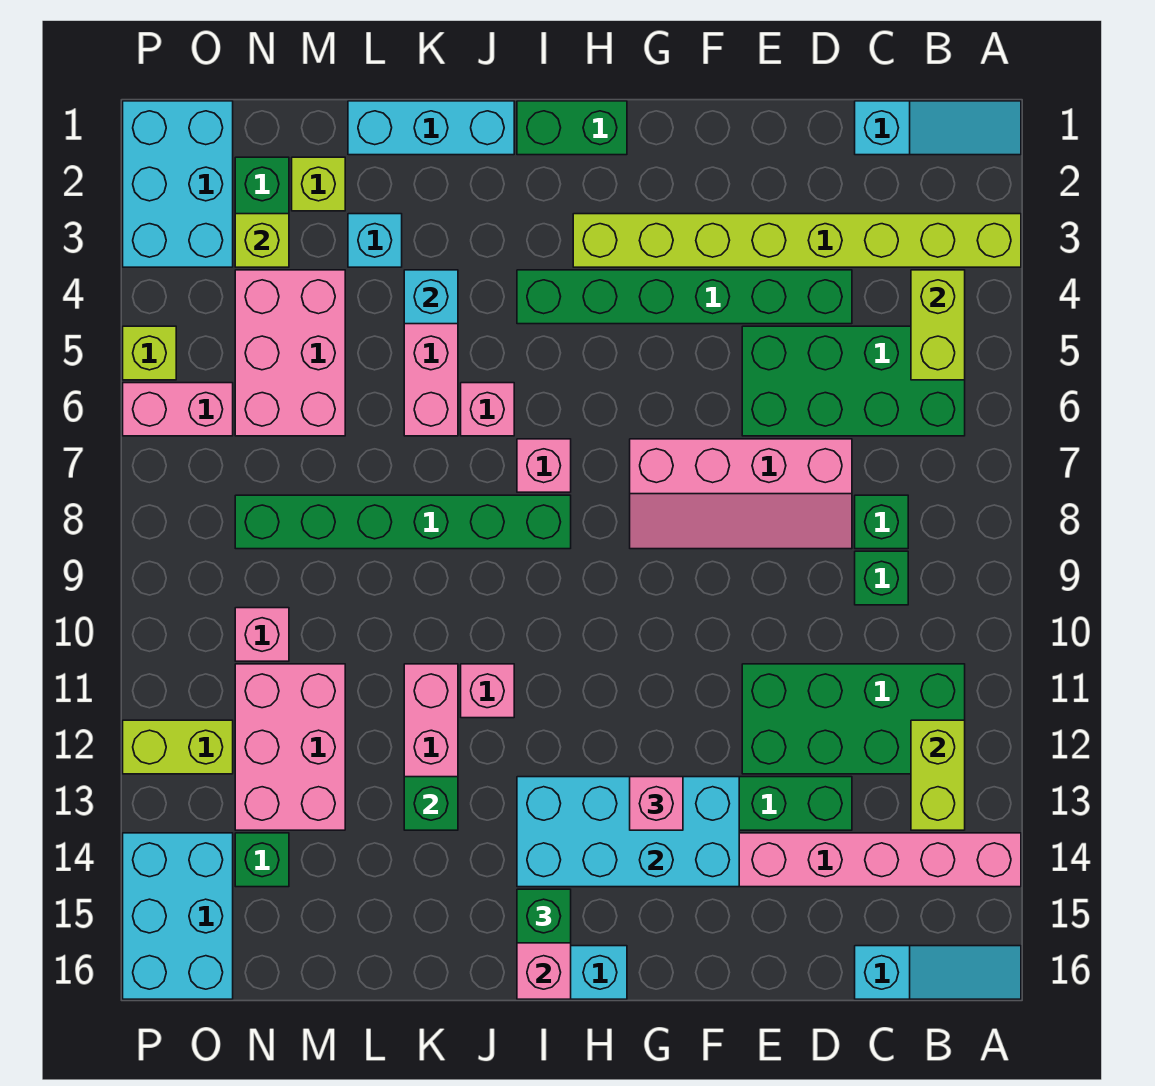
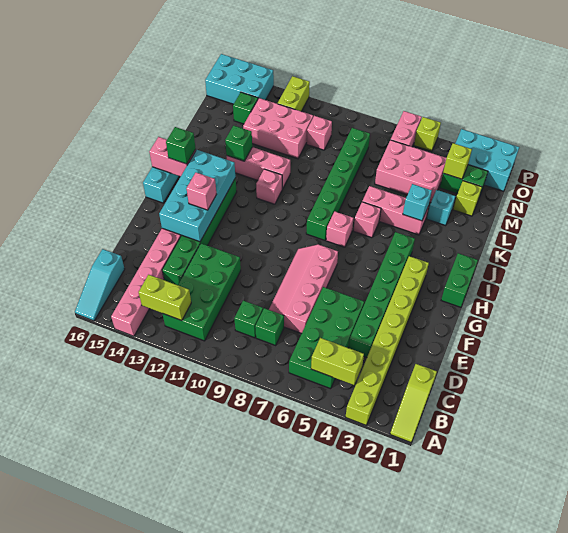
cyan 1x3 slope [855,101,1021,155] -> lime 1x3 slope [390,364,437,442]
cyan 1x3 brick [348,101,514,155] -> none

